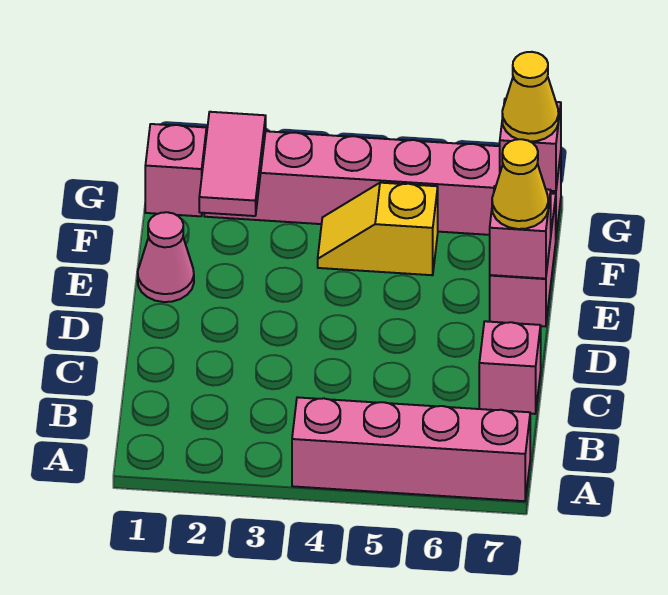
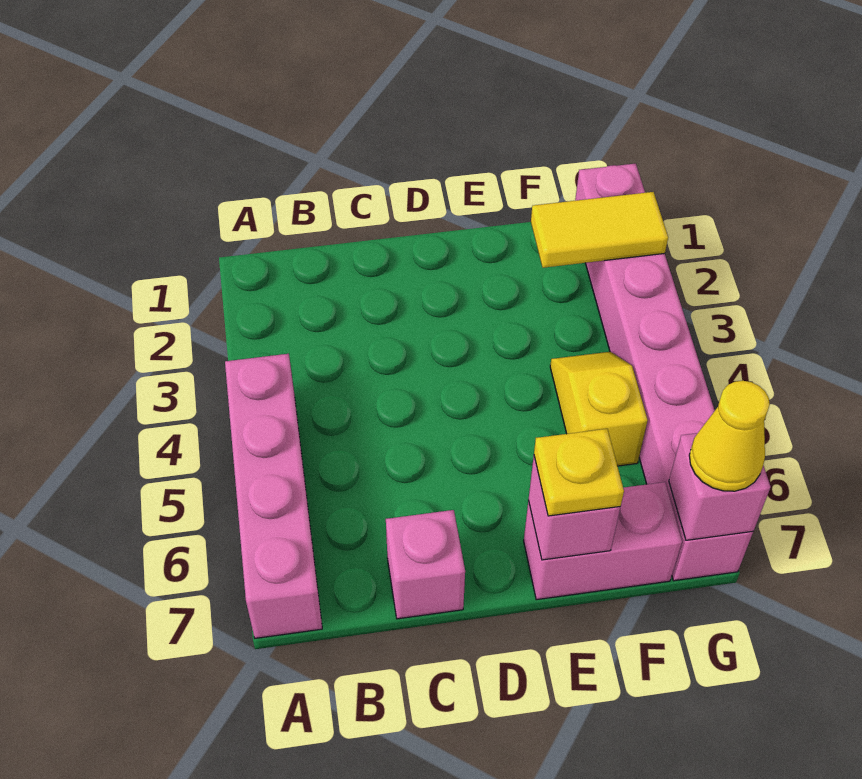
pink 1x1 cone [138,212,194,302] -> none
yellow 1x1 cone [492,139,548,229] -> yellow 1x1 plate [534,429,624,516]
pink 1x2 tile [199,112,266,216] -> yellow 1x2 tile [531,192,668,268]

